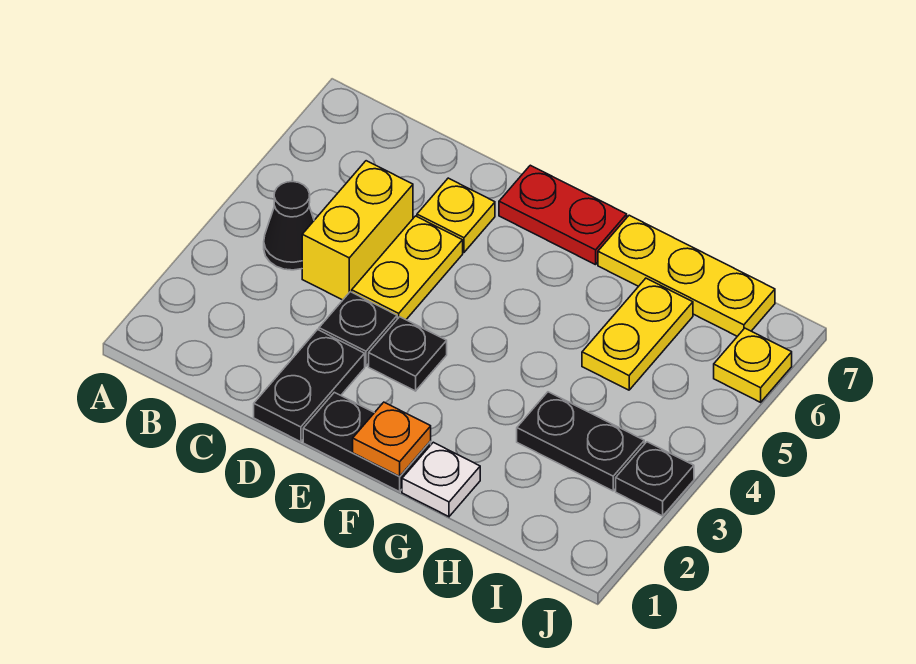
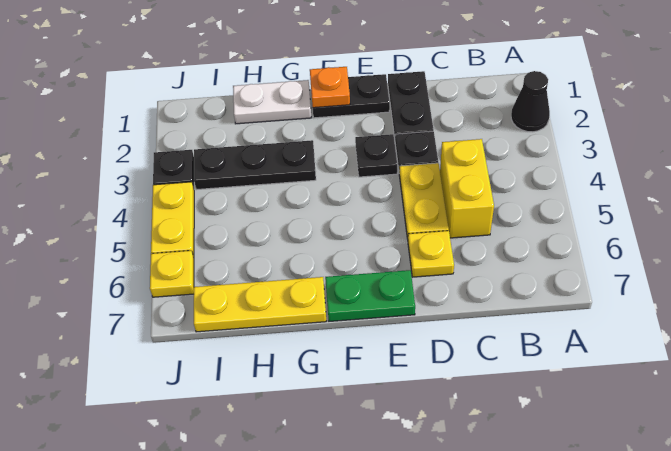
black 1x1 cone [264,181,314,270] -> black 1x1 cone moved to [511,71,550,132]
red 1x2 plate [499,165,627,265] -> green 1x2 plate [325,270,415,321]
white 1x1 plate [402,442,480,517] -> white 1x2 plate [233,80,312,124]
black 1x2 plate [517,392,644,491] -> black 1x3 plate [194,140,316,190]
yellow 1x2 plate [582,278,693,390] -> yellow 1x2 plate moved to [151,182,194,257]

